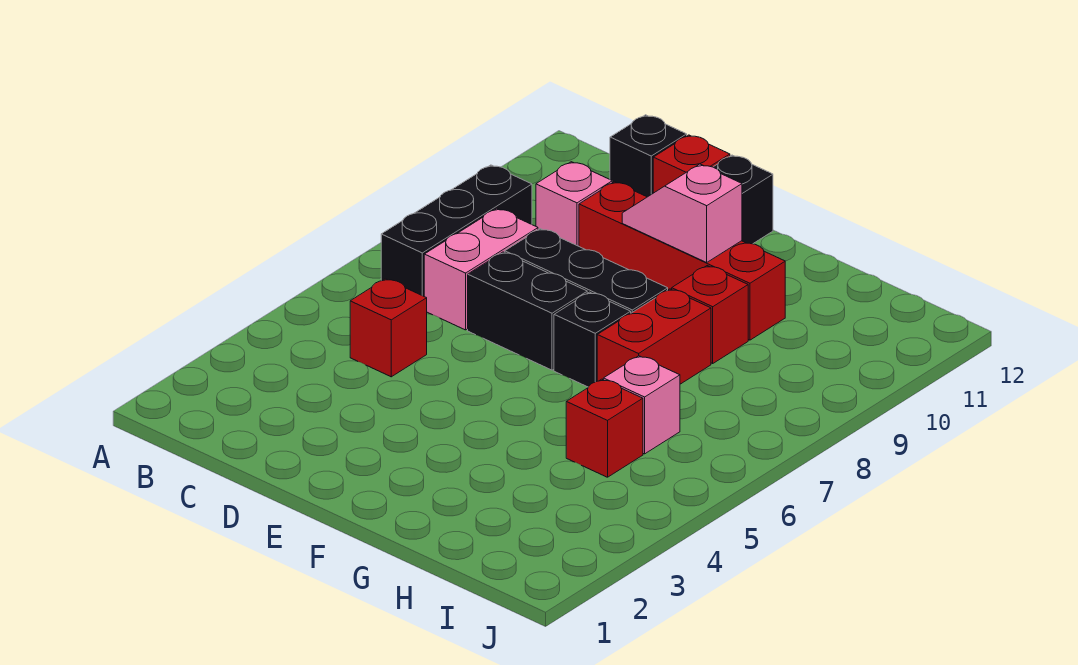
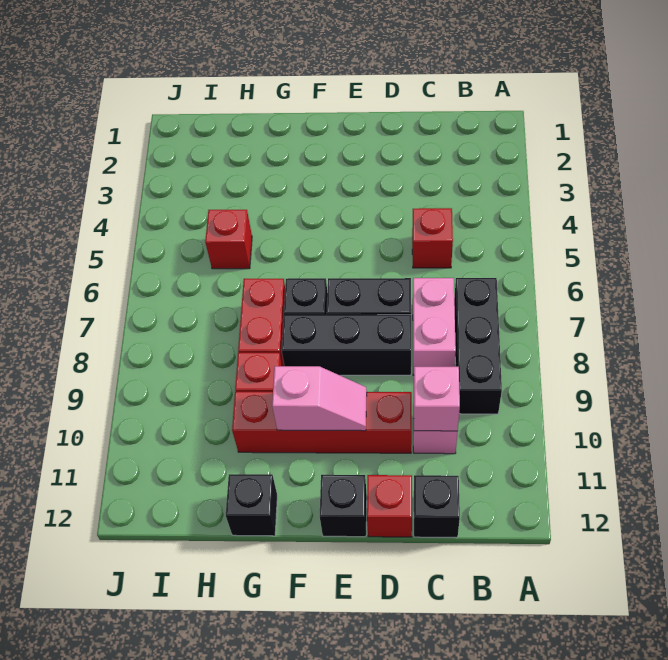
none -> black 1x1 brick [226,474,277,536]
pink 1x1 brick [603,356,680,454] -> pink 1x1 brick moved to [414,367,460,431]

